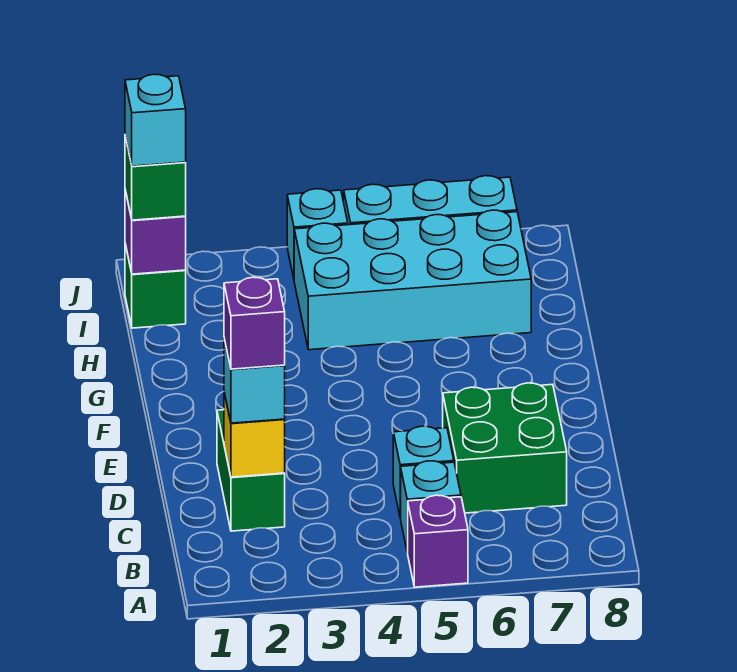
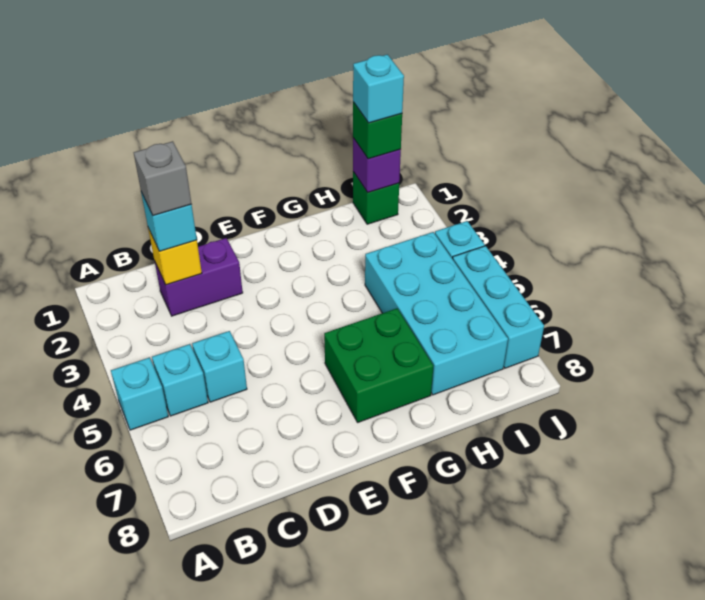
purple 1x1 brick [407,495,468,587] -> cyan 1x1 brick [111,357,168,430]
green 1x2 brick [217,410,285,531] -> purple 1x2 brick [155,238,243,316]
purple 1x1 brick [224,277,285,369] -> grey 1x1 brick [134,141,191,216]
green 2x2 brick [443,383,567,513] -> green 2x2 brick moved to [324,308,433,423]

